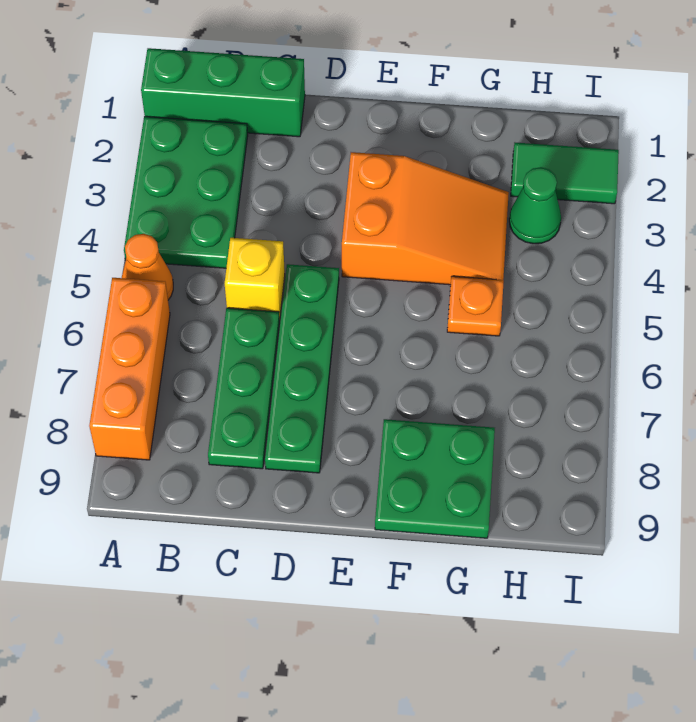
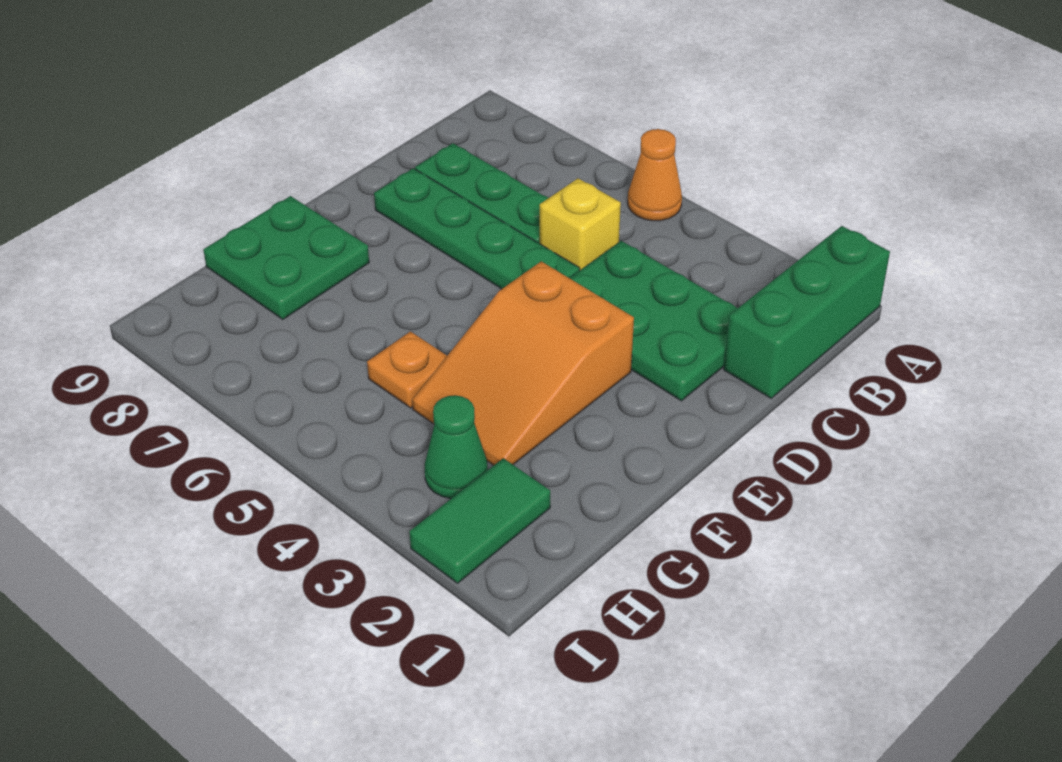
green 2x3 plate [124,116,248,268] -> green 2x3 plate moved to [570,241,738,401]
orange 1x3 brick [89,278,170,460] -> none

